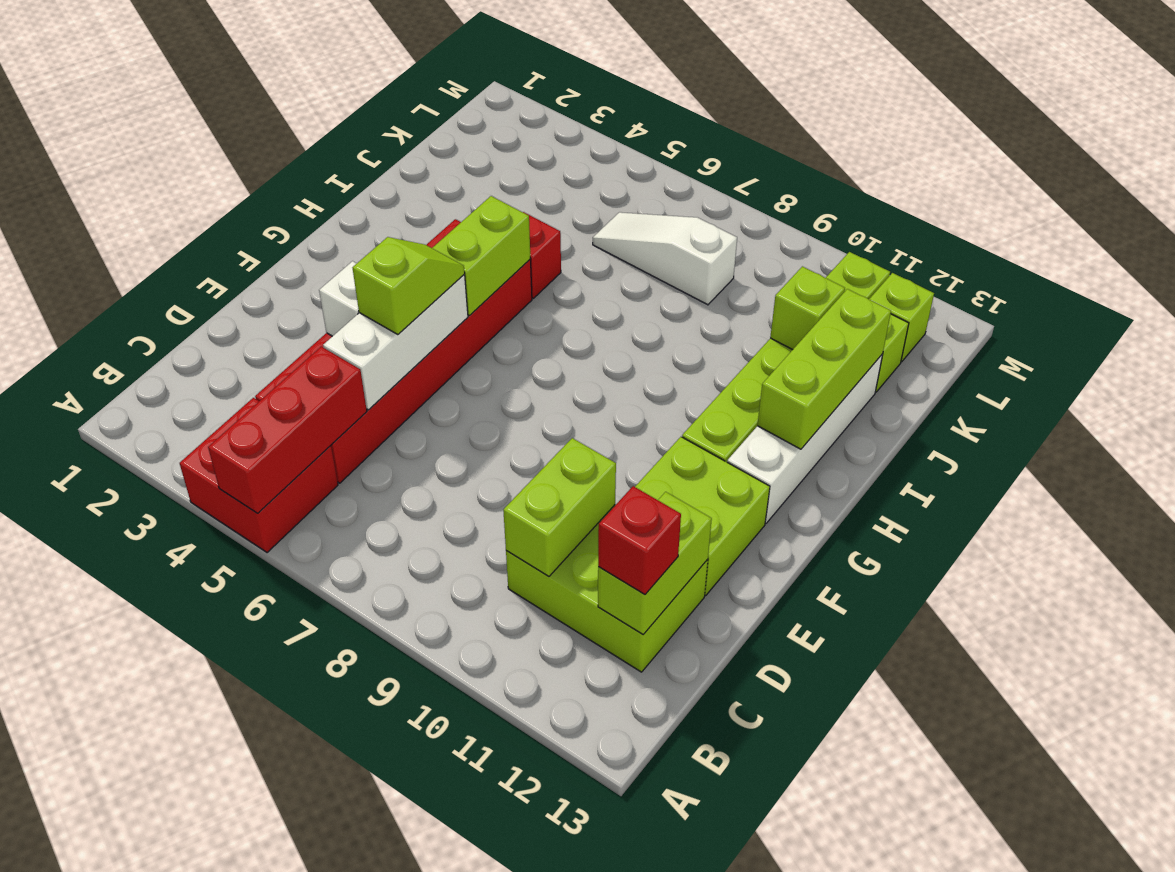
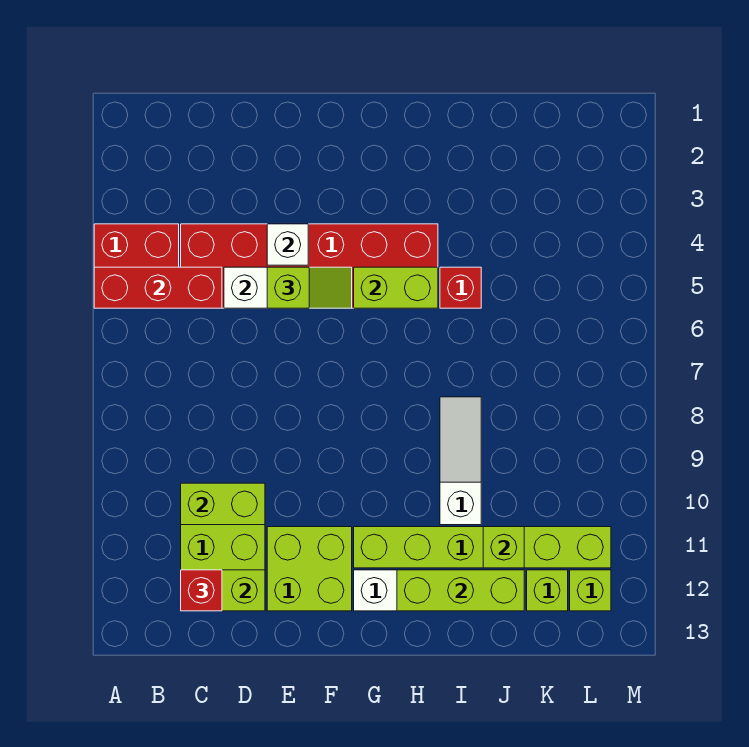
white 1x3 slope [593,212,737,305] -> white 1x3 slope moved to [440,397,481,525]

